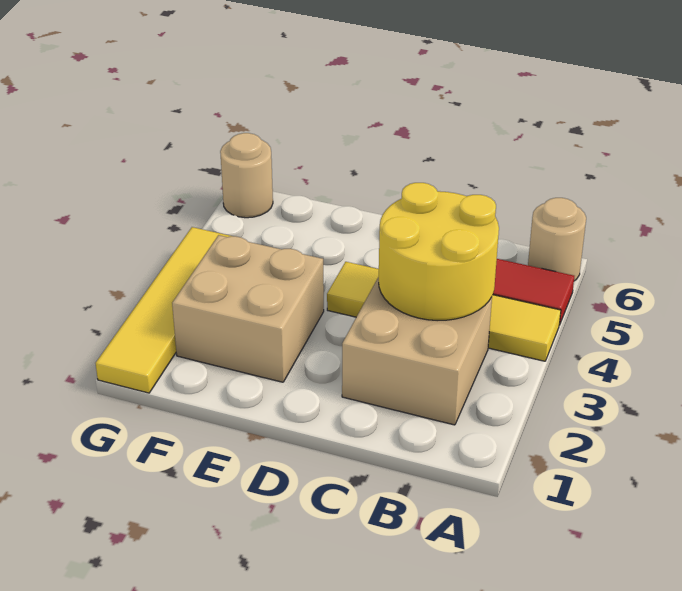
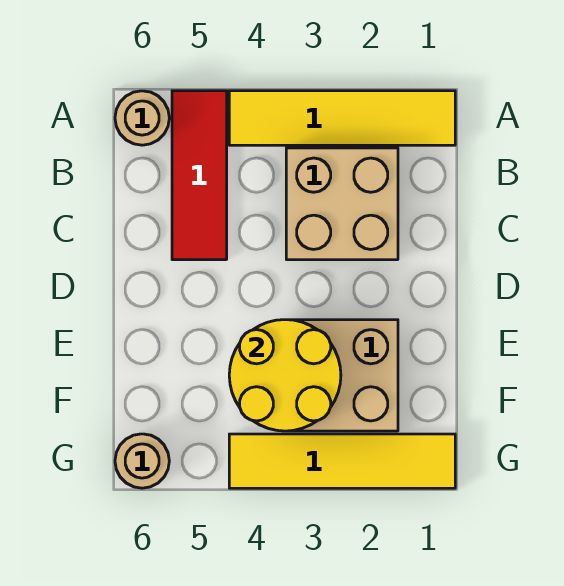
yellow 1x4 tile [327,262,561,361] -> yellow 1x4 tile turned to [229,91,455,145]
yellow 2x2 round brick [379,183,499,321] -> yellow 2x2 round brick moved to [229,320,341,431]

